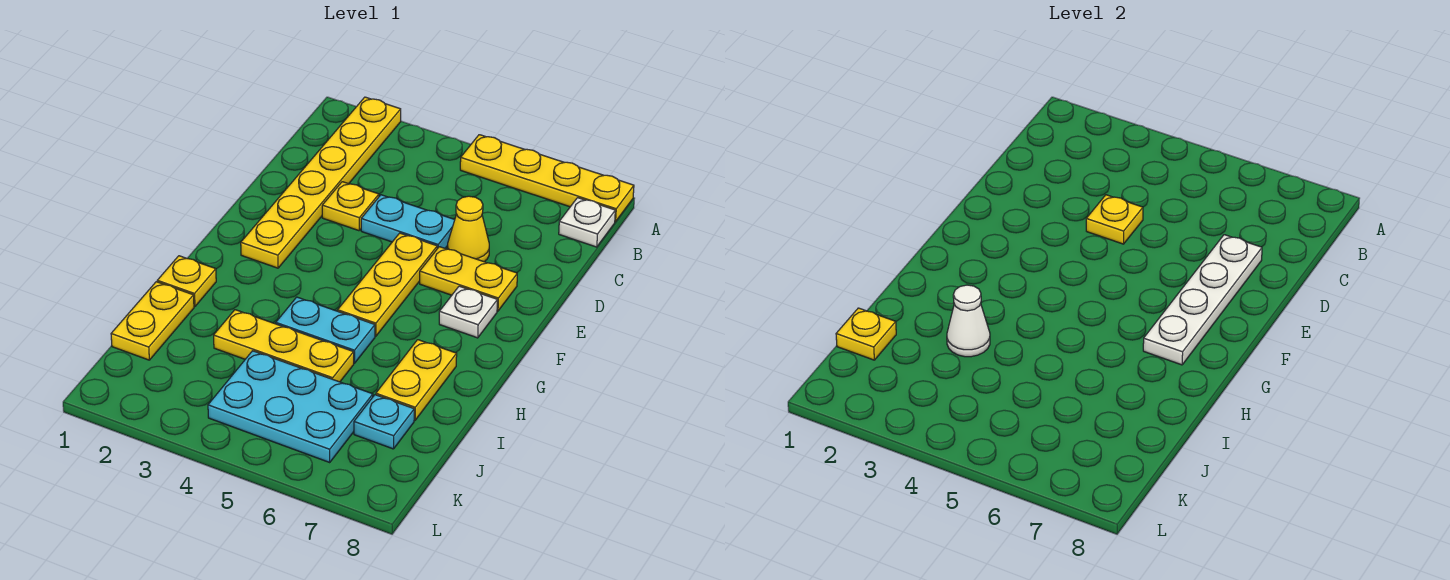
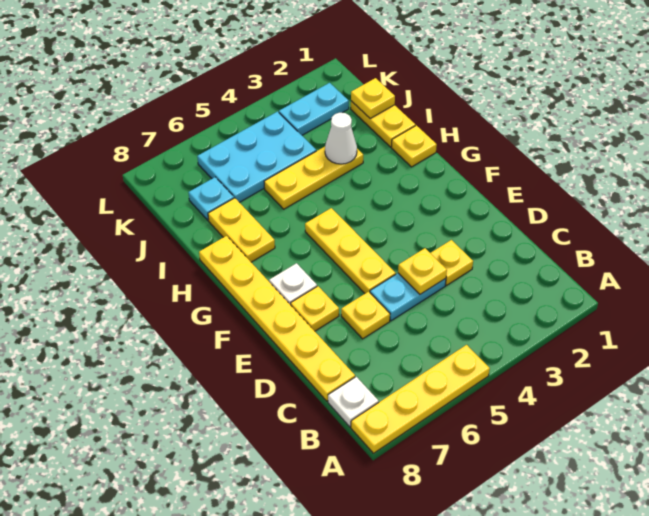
yellow 1x6 plate [241,97,401,268] -> yellow 1x6 plate moved to [199,236,355,401]
yellow 1x1 cone [448,196,489,262] -> yellow 1x1 plate [341,292,390,339]
white 1x4 plate [1143,235,1262,365] -> none
yellow 1x2 plate [420,247,517,311] -> yellow 1x1 plate [291,286,339,331]
cyan 1x2 plate [276,297,375,363] -> cyan 1x2 plate moved to [279,83,349,135]

